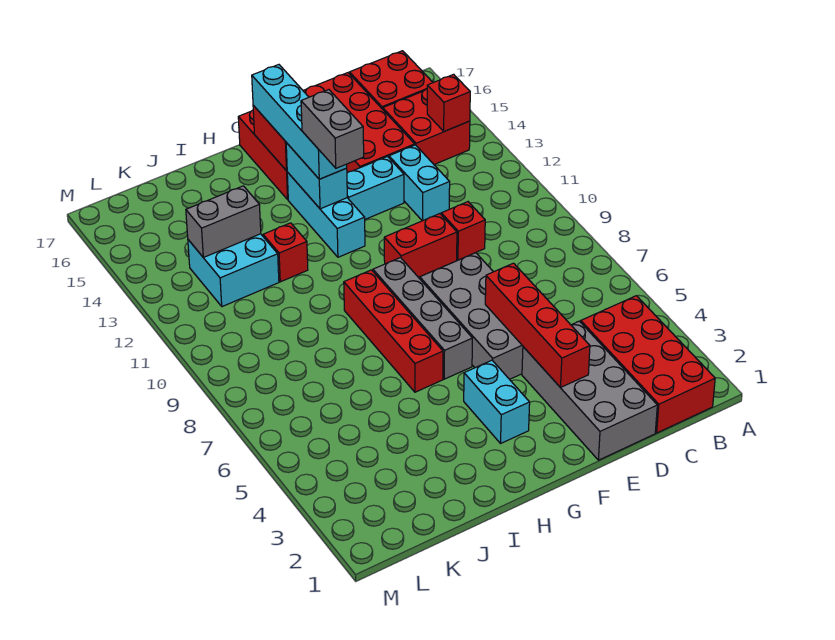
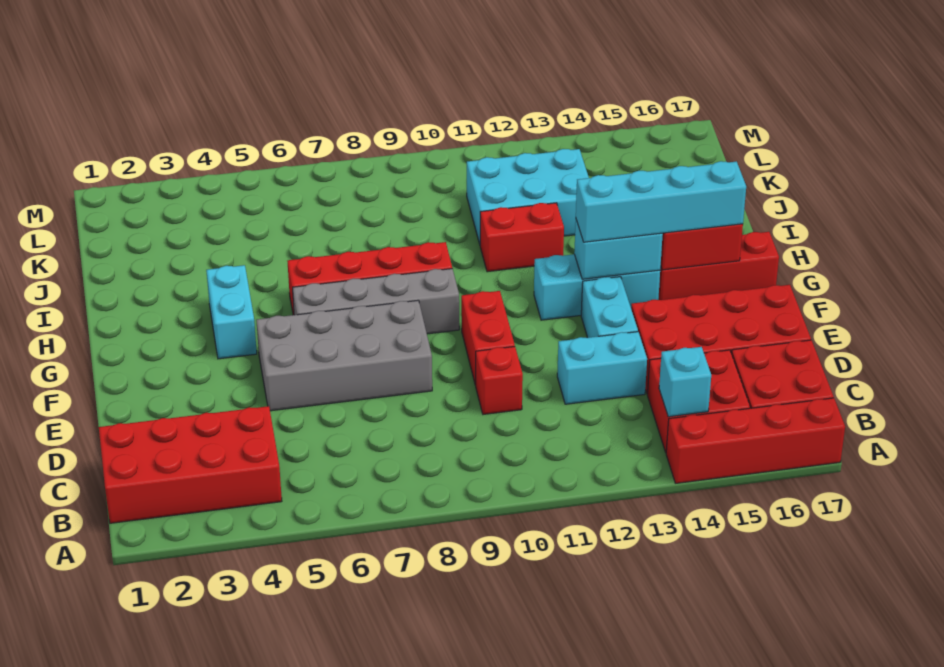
red 1x1 brick [427,74,470,131] -> cyan 1x1 brick [659,347,711,417]
grey 2x4 brick [522,321,657,460] -> none
red 1x4 brick [485,263,590,387] -> red 1x4 brick moved to [666,398,845,483]
cyan 1x2 brick [464,360,530,443] -> cyan 1x2 brick turned to [206,265,257,359]
grey 1x2 brick [301,90,364,168] -> none
red 1x1 brick [263,223,308,282] -> red 1x2 brick [480,203,564,272]
cyan 2x2 brick [188,234,279,307] -> cyan 2x3 brick [467,149,589,244]
grey 1x2 brick [186,186,261,257] -> none

